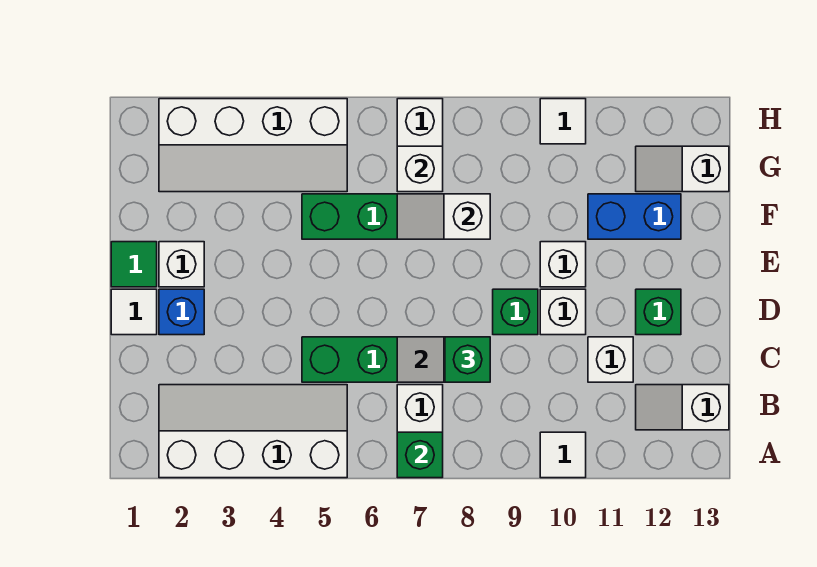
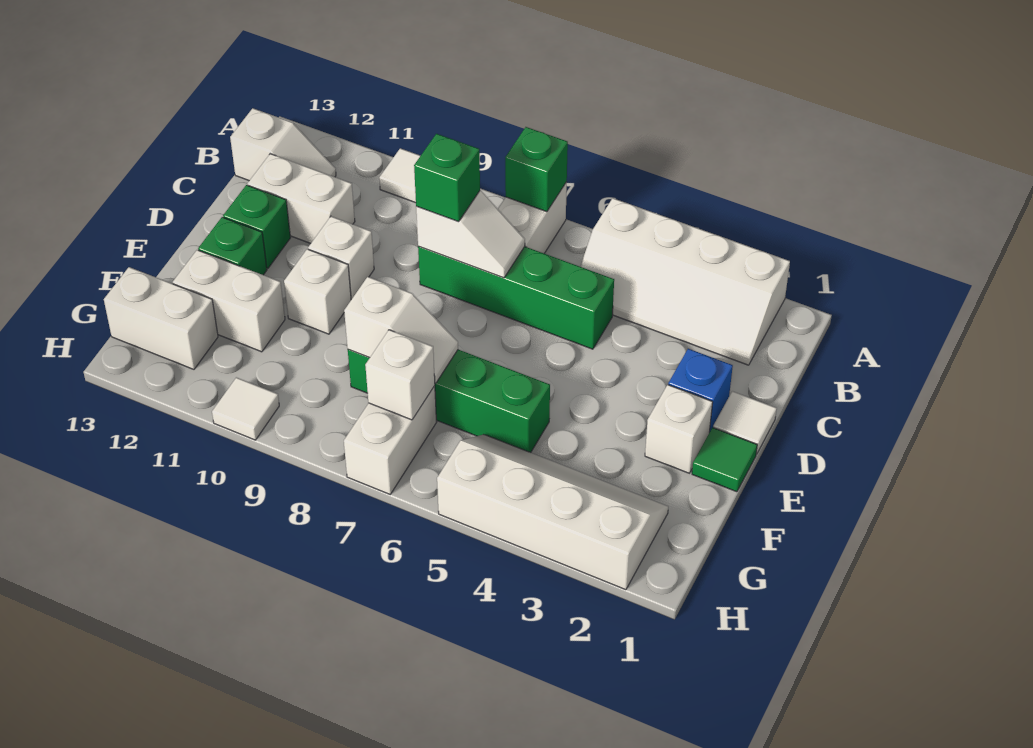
white 1x1 brick [588,337,633,382] -> white 1x2 brick [248,154,355,243]
green 1x1 brick [493,289,538,335] -> green 1x1 brick moved to [198,217,267,275]
blue 1x2 brick [588,194,681,239] -> white 1x2 brick [173,250,285,352]
white 1x2 slope [636,146,729,192] -> white 1x2 brick [104,267,218,369]

